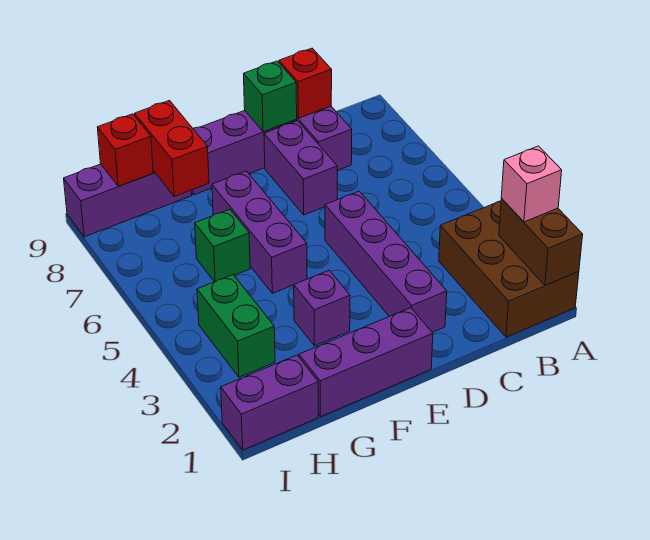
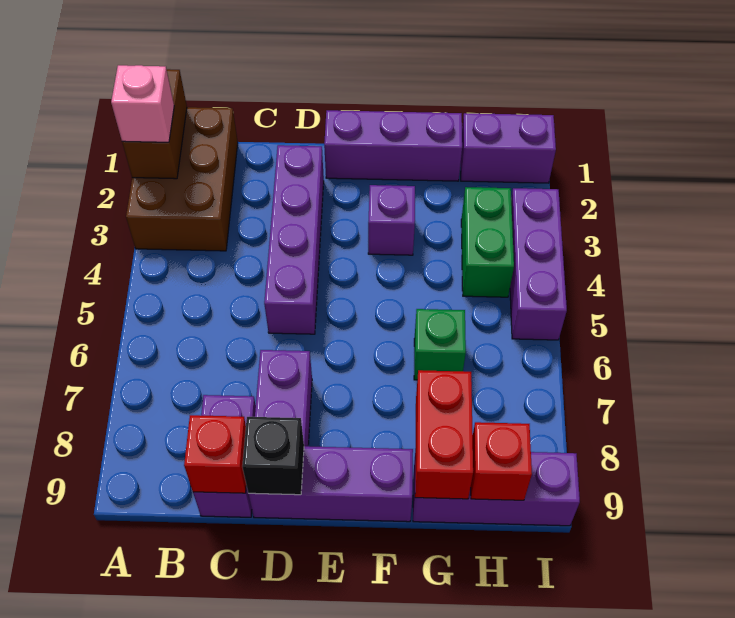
green 1x1 brick [244,61,297,132] -> black 1x1 brick [242,417,304,495]
purple 1x3 brick [212,171,307,293] -> purple 1x3 brick moved to [510,188,567,340]

